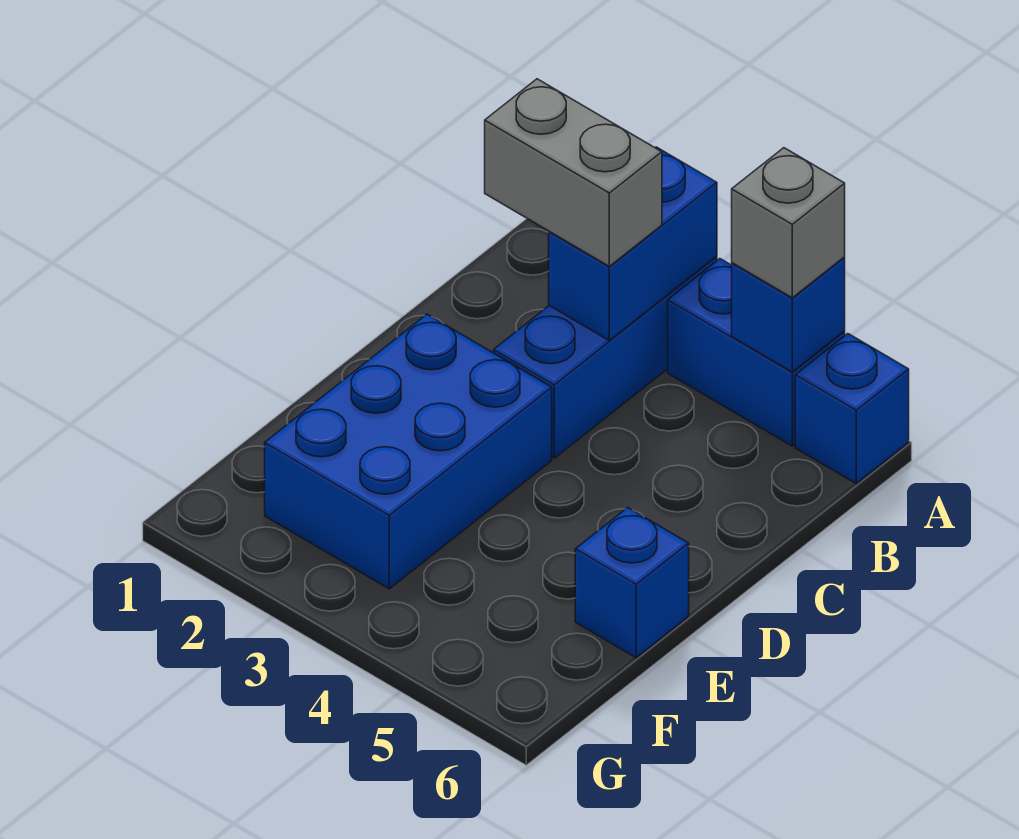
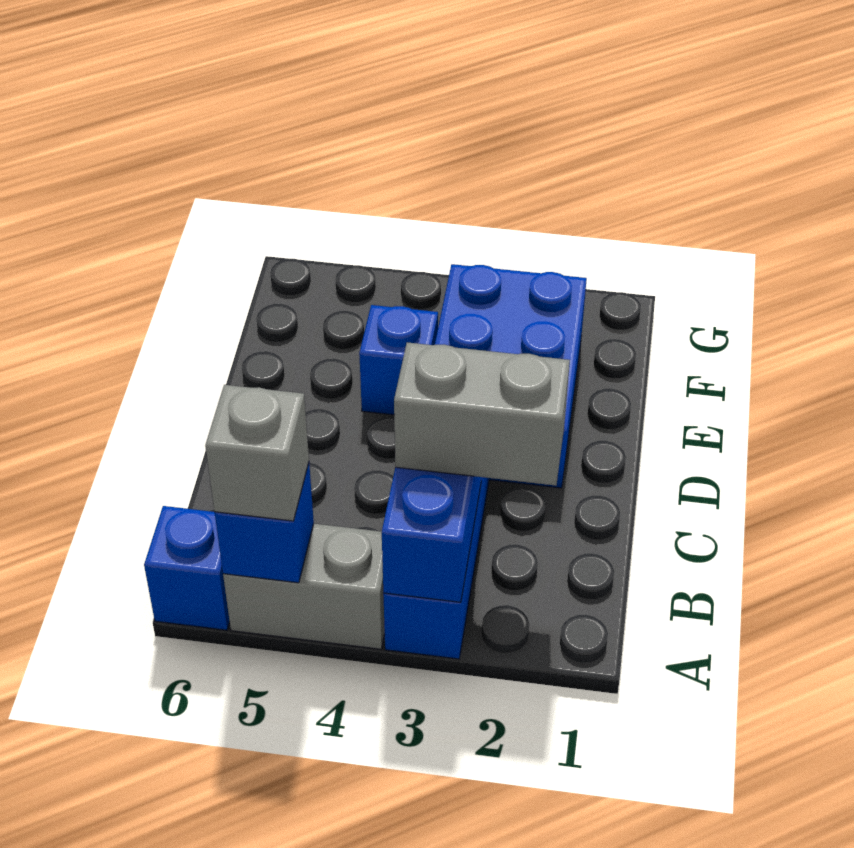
blue 1x2 brick [668,259,845,446] -> grey 1x2 brick [223,524,385,649]
blue 1x1 brick [575,508,689,658] -> blue 1x1 brick moved to [359,305,438,415]

